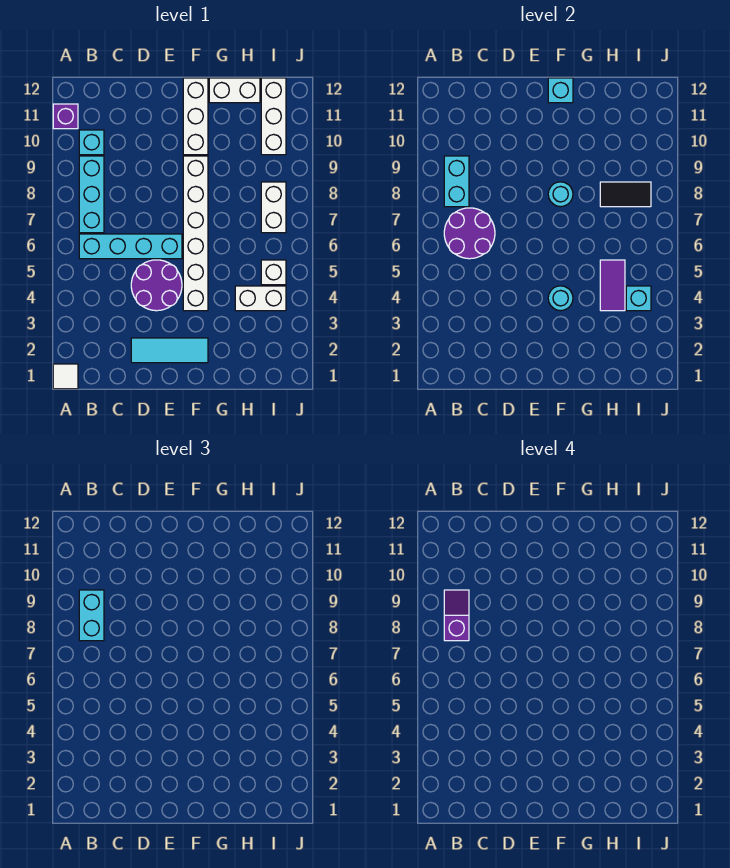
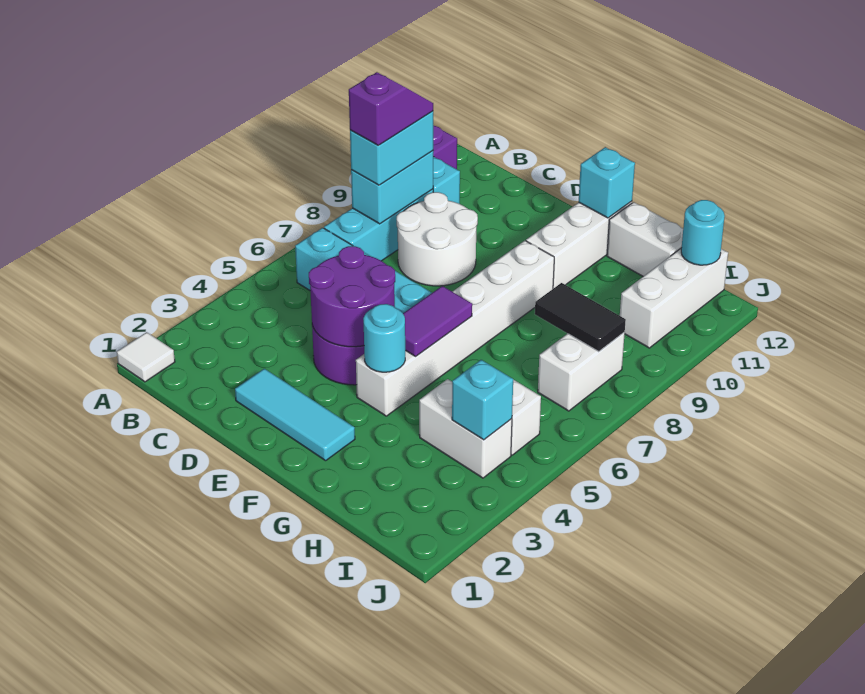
purple 2x2 round brick [444,208,495,259] -> purple 2x2 round brick moved to [309,246,395,347]
none -> white 2x2 round brick [397,192,478,286]
cyan 1x1 round brick [548,182,573,207] -> cyan 1x1 round brick moved to [681,200,725,265]
purple 1x2 tile [600,260,625,311] -> purple 1x2 tile moved to [403,286,472,356]

